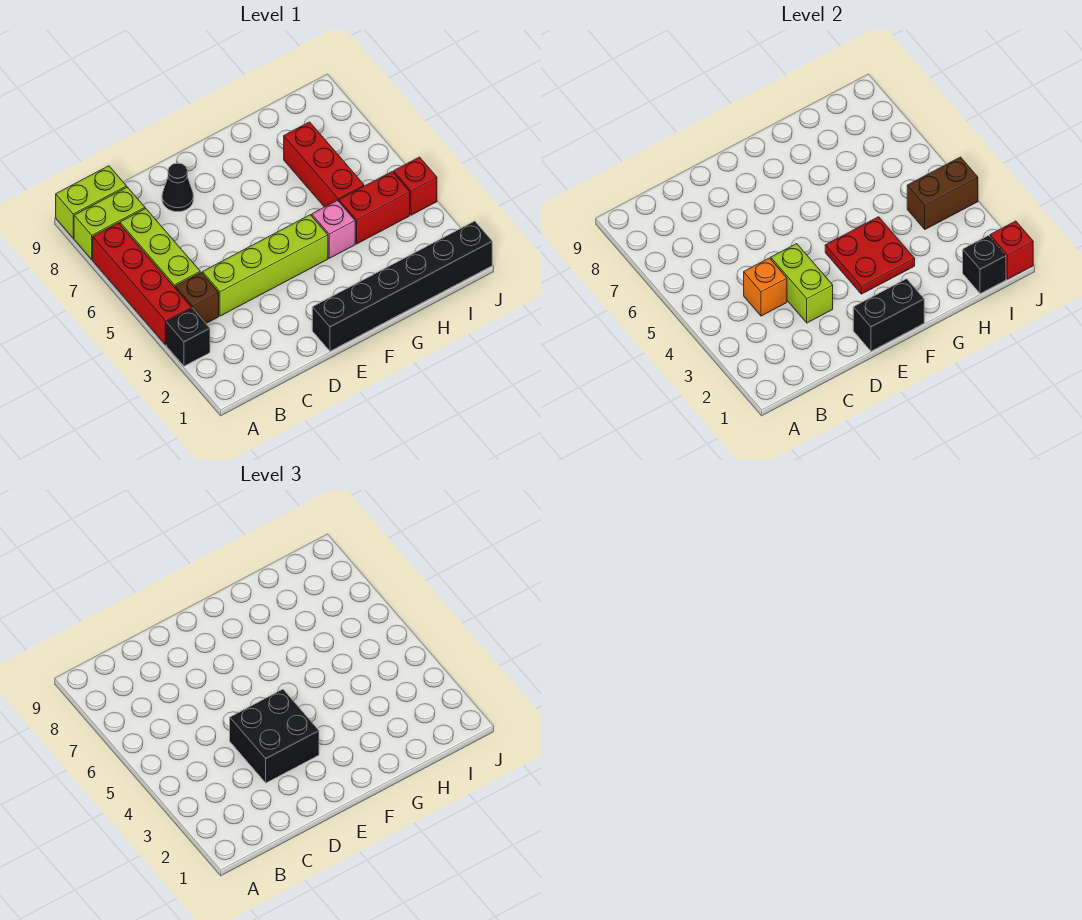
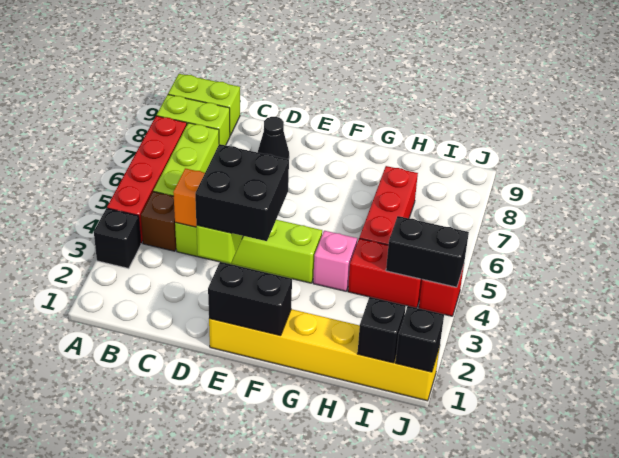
black 1x6 brick [312,221,492,351] -> yellow 1x6 brick [209,309,440,401]
red 2x2 plate [825,217,915,294] -> none
brown 1x2 brick [907,157,978,229] -> black 1x2 brick [386,216,469,287]
red 1x1 brick [990,221,1033,279] -> black 1x1 brick [395,306,444,372]

